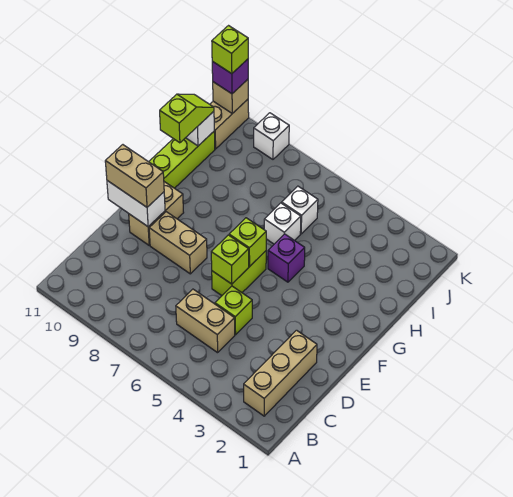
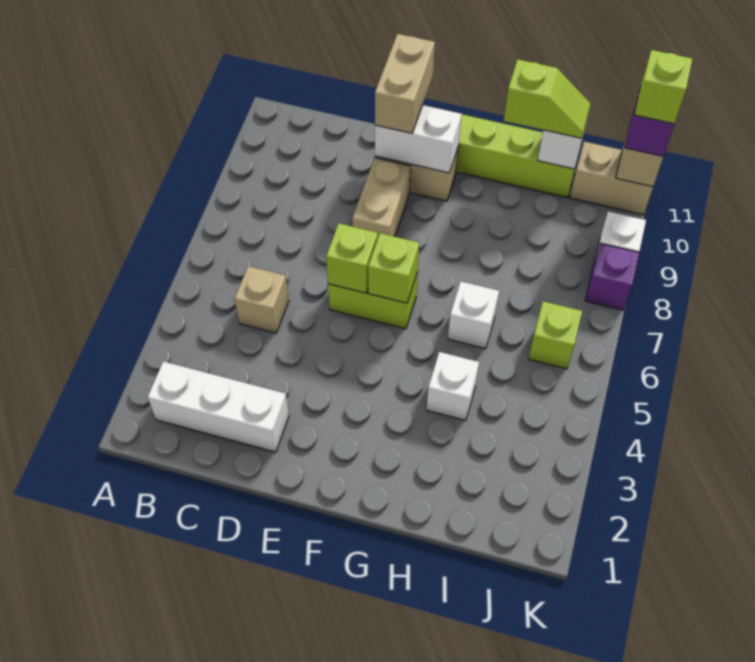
tan 1x3 brick [244,330,317,416] -> white 1x3 brick [148,361,289,452]
tan 1x2 brick [176,289,235,353] -> tan 1x1 brick [235,266,289,333]
lime 1x1 brick [215,286,252,335] -> lime 1x1 brick moved to [529,301,582,369]
white 1x2 brick [107,181,165,227] -> white 1x2 brick turned to [375,105,462,173]
purple 1x1 brick [268,234,305,282] -> purple 1x1 brick moved to [585,243,639,310]
white 1x1 brick [282,186,318,234] -> white 1x1 brick moved to [427,352,479,421]

